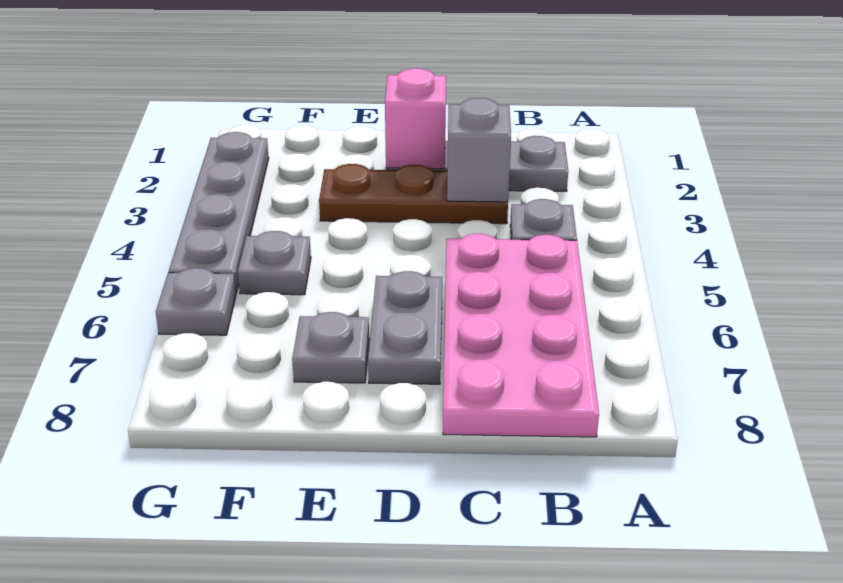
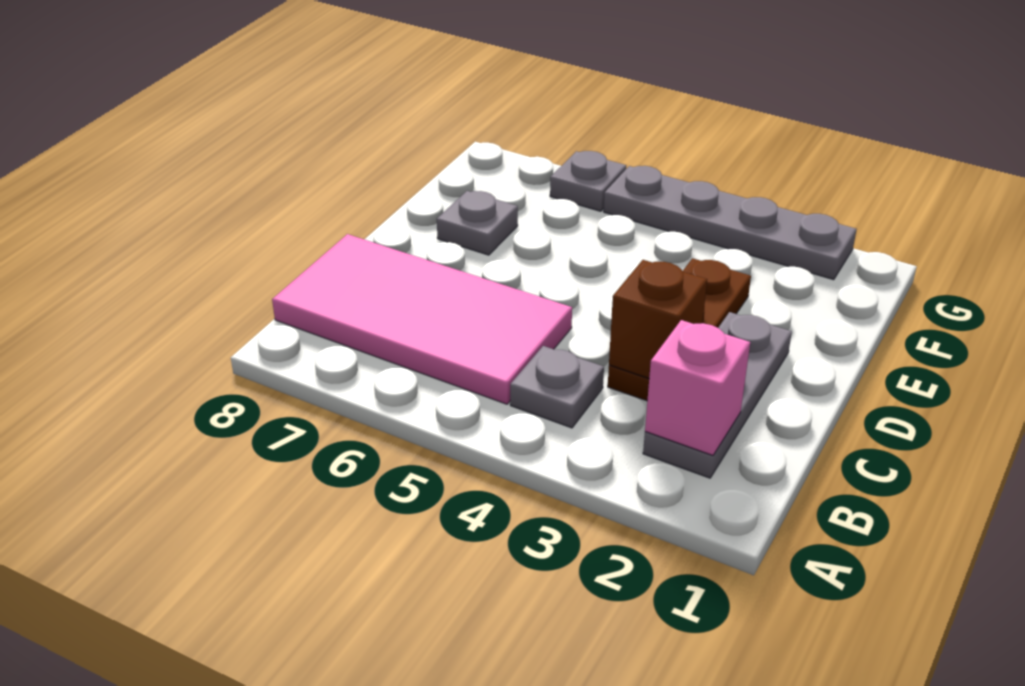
pink 2x4 plate [443,234,599,437] -> pink 2x4 tile [272,234,572,404]
grey 1x1 brick [447,98,511,202] -> brown 1x1 brick [609,260,707,378]
pink 1x1 brick [385,68,446,169] -> pink 1x1 brick moved to [645,320,750,456]
grey 1x2 plate [368,271,442,384] -> none
grey 1x1 plate [238,231,311,295] -> none

